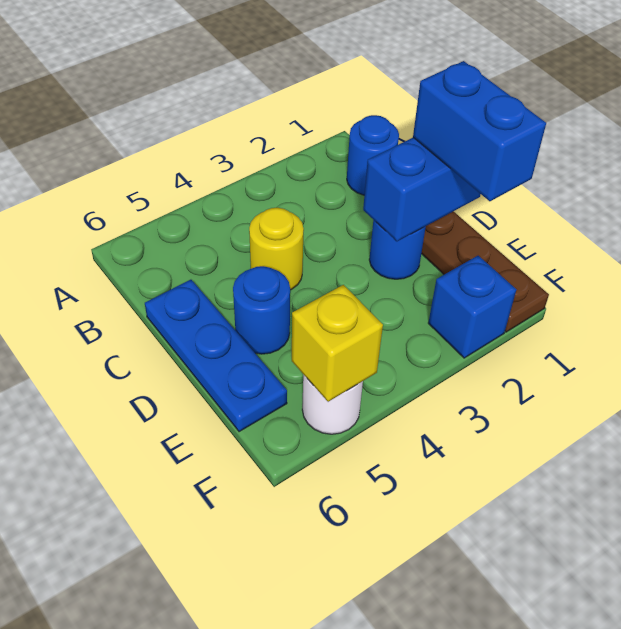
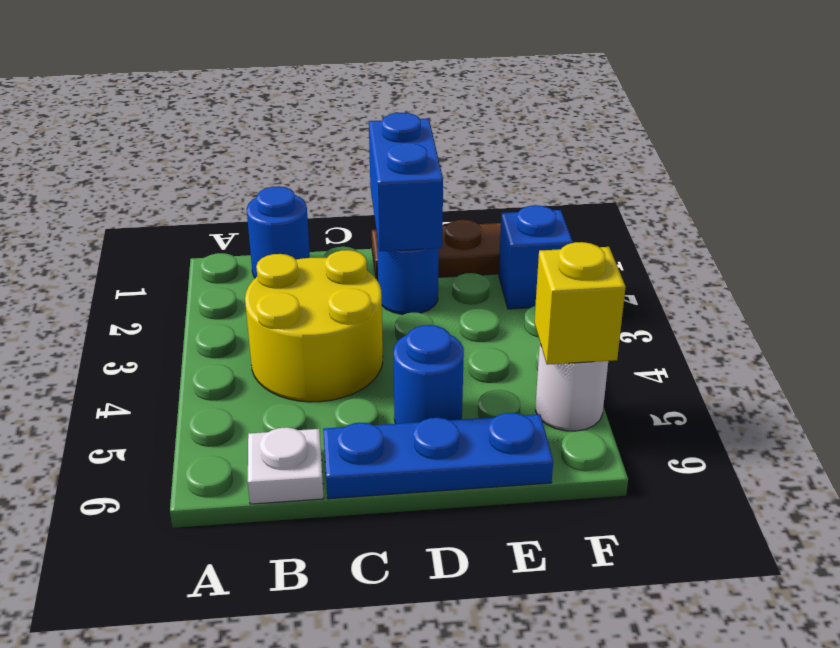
none -> white 1x1 plate [248,427,324,504]
yellow 1x1 round brick [249,208,304,290] -> yellow 2x2 round brick [245,250,383,402]
blue 1x2 brick [413,61,546,201] -> none

